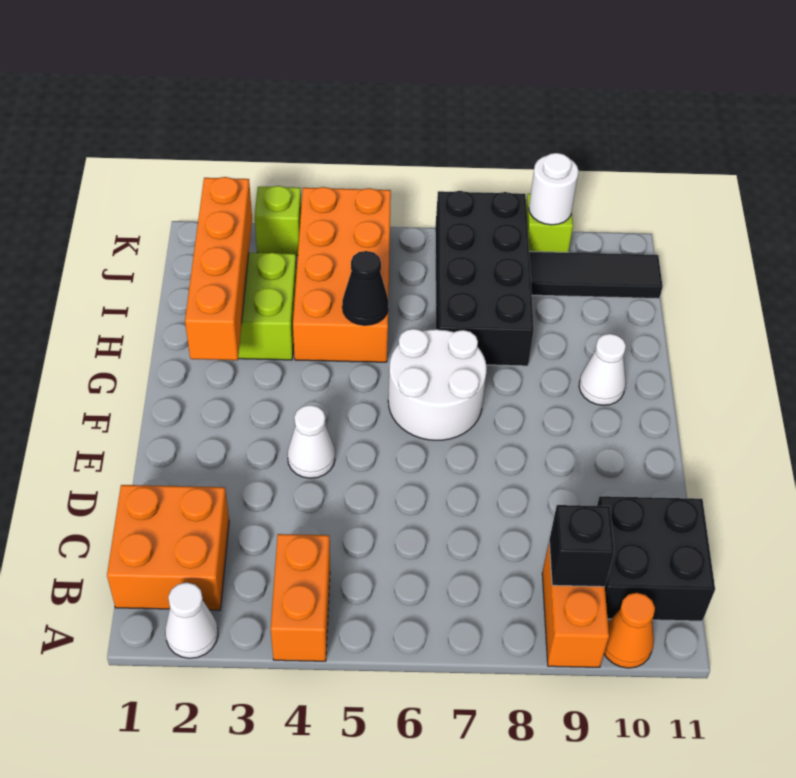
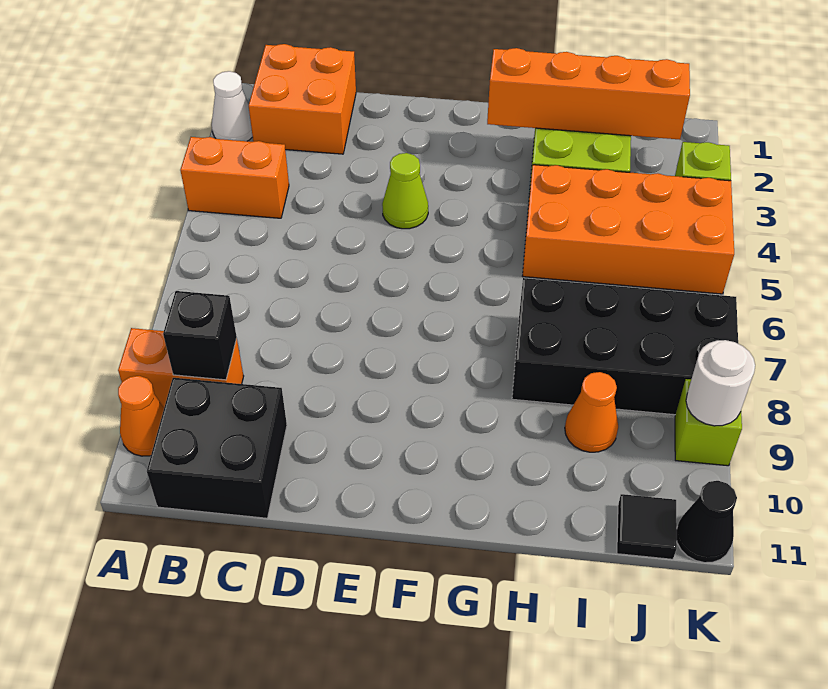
white 1x1 cone [287,405,335,478] -> lime 1x1 cone [382,153,428,229]
white 2x2 round brick [388,329,487,440] -> none
white 1x1 cone [579,334,626,405] -> none
black 1x1 cone [342,251,389,325] -> black 1x1 cone moved to [677,481,737,563]
none -> orange 1x1 cone [565,372,618,452]
black 1x3 tile [529,251,663,299] -> black 1x1 tile [617,494,677,559]

